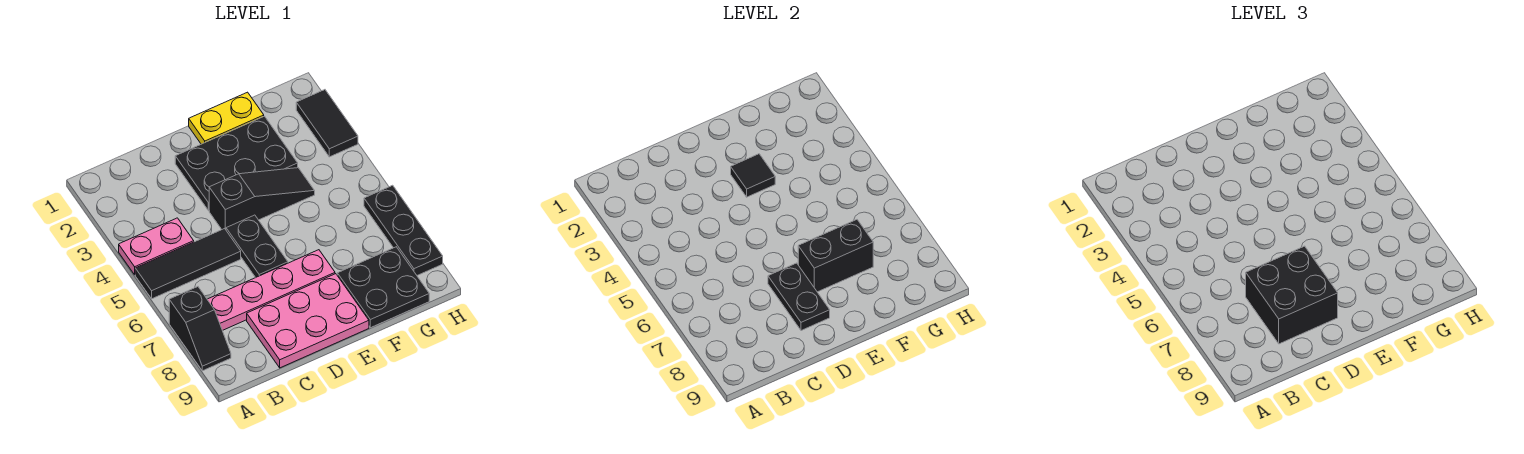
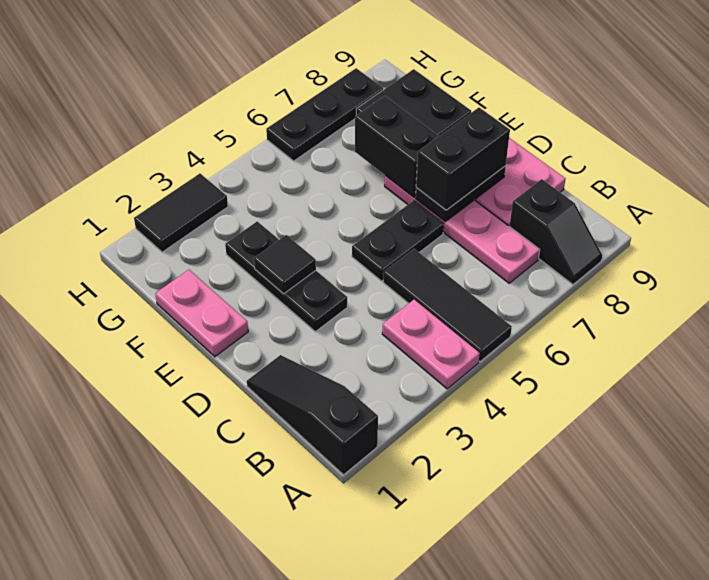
black 1x2 slope [169,287,231,371] -> black 1x2 slope turned to [509,179,602,284]
black 2x2 brick [1246,246,1338,344] -> black 1x2 brick [416,108,510,210]
black 2x3 plate [175,116,298,211] -> black 1x3 plate [225,221,347,332]
black 1x3 slope [209,168,315,230] -> black 1x3 slope moved to [247,355,378,475]
yellow 1x2 plate [189,92,264,144] -> pink 1x2 plate [155,270,248,357]

